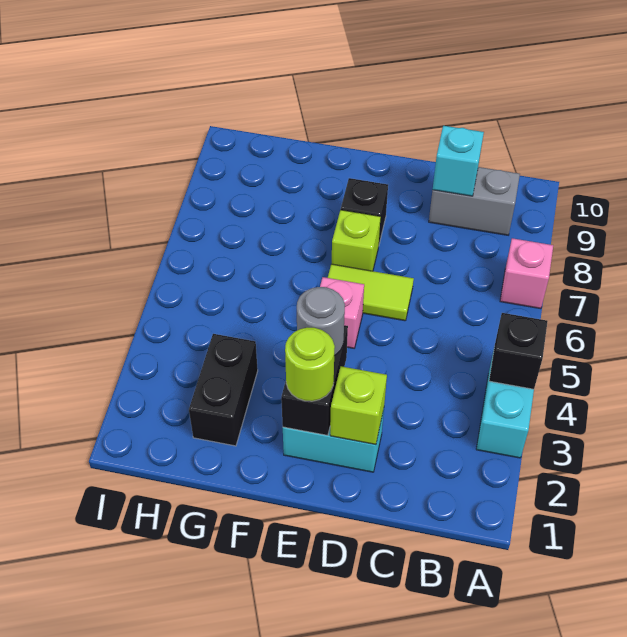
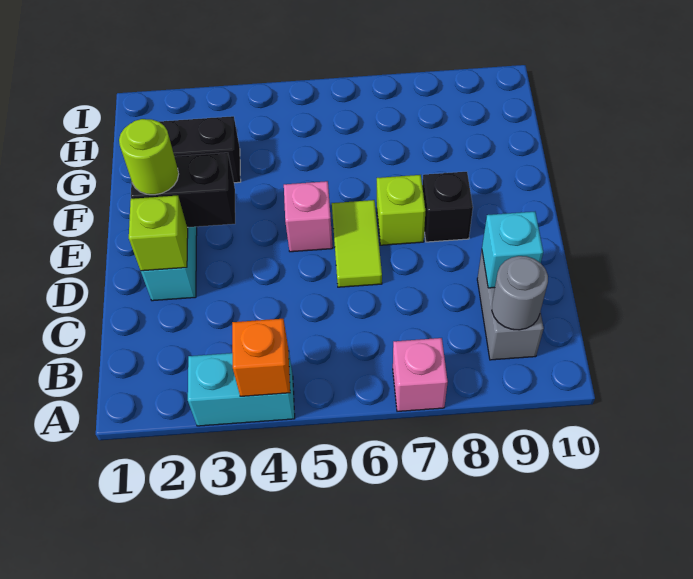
black 1x1 brick [489,313,548,389] -> orange 1x1 brick [232,319,290,396]
grey 1x1 round brick [297,287,345,356] -> grey 1x1 round brick moved to [492,256,548,330]

